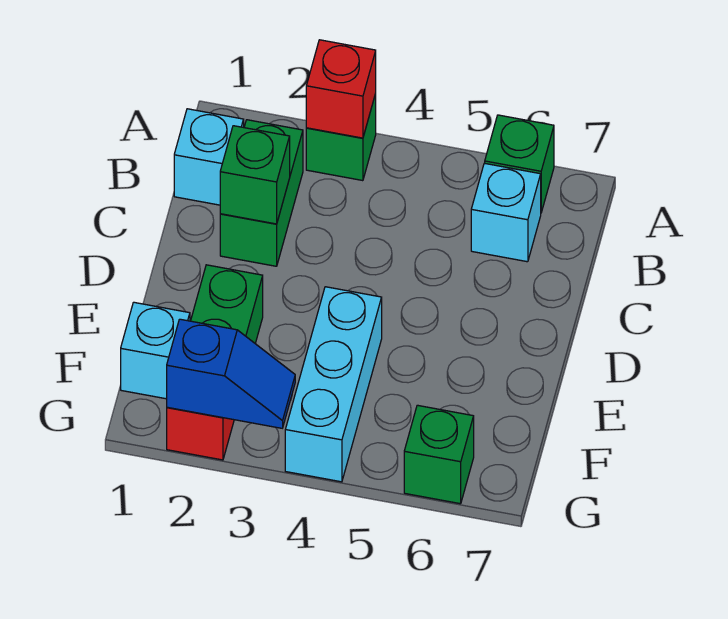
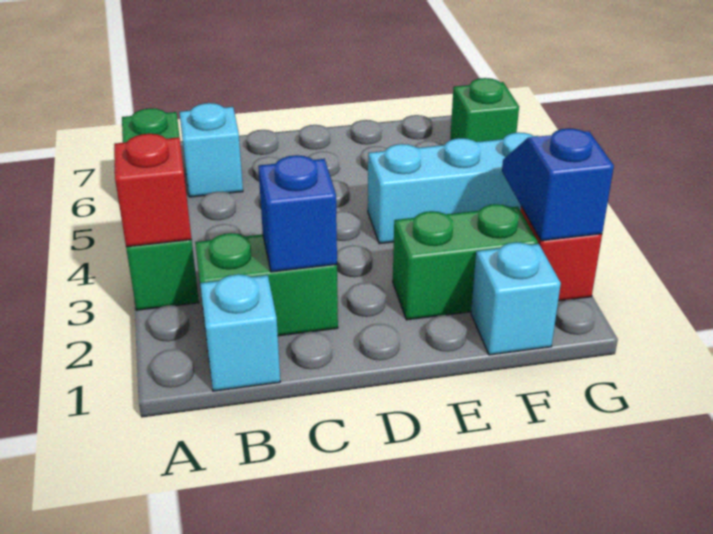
green 1x1 brick [220,126,290,224] -> blue 1x1 brick [258,155,337,272]

